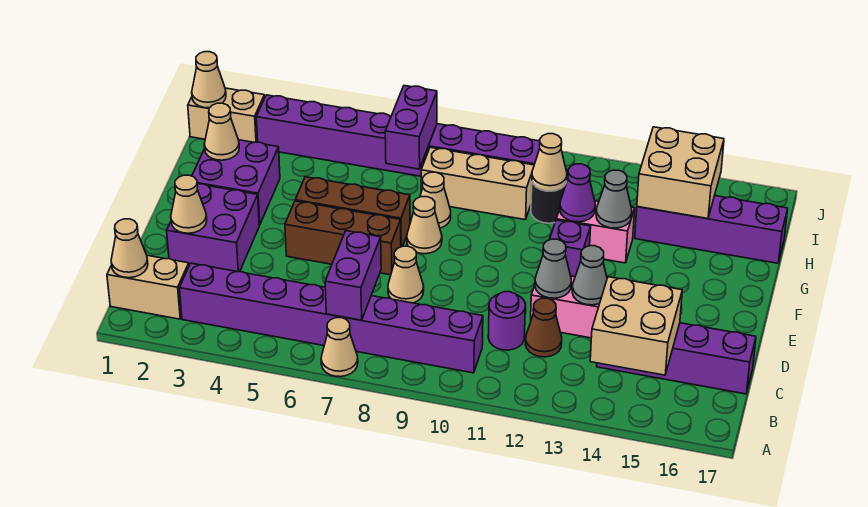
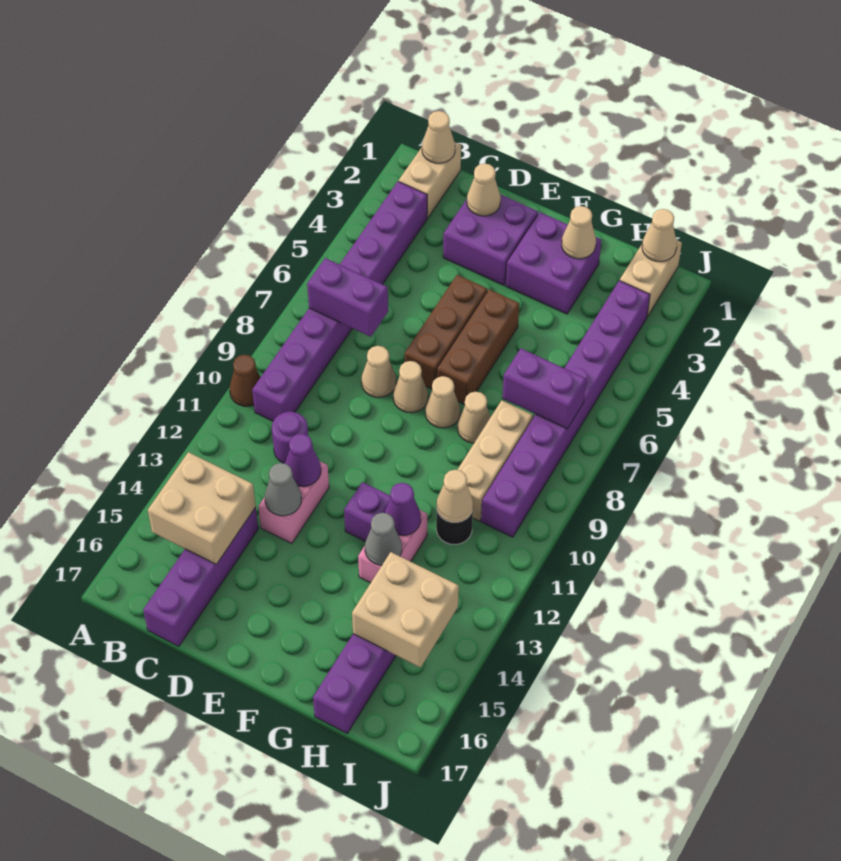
tan 1x1 cone [321,318,358,377] -> tan 1x1 cone moved to [393,361,428,413]
brown 1x1 cone [525,298,562,357] -> brown 1x1 cone moved to [230,355,261,406]
grey 1x1 cone [535,239,571,298] -> purple 1x1 cone [285,434,321,487]

